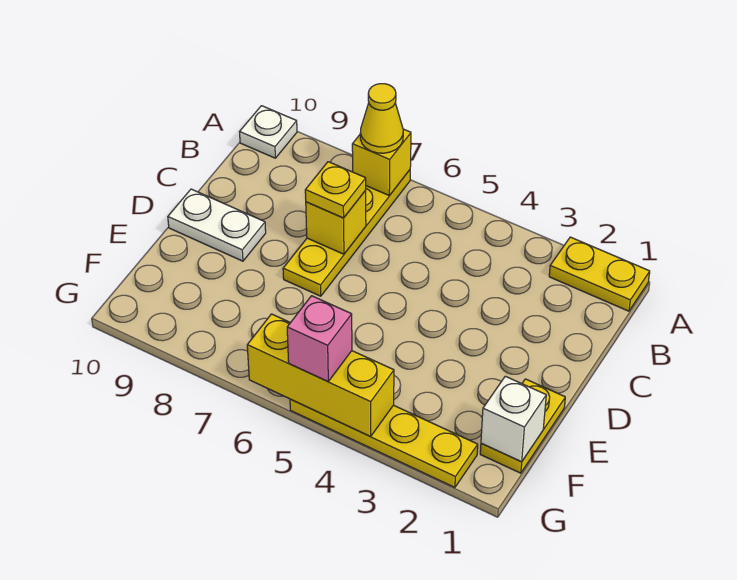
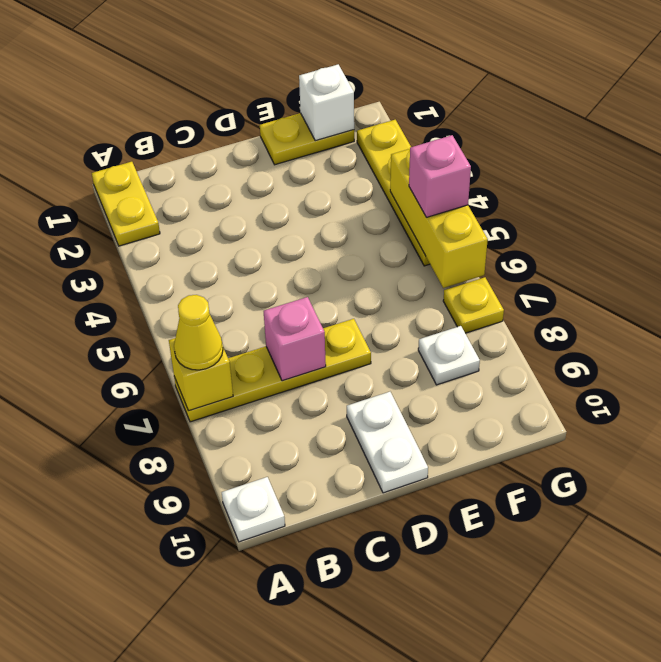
yellow 1x1 brick [306,190,366,254] -> pink 1x1 brick [264,297,326,381]
yellow 1x1 plate [305,162,366,218] -> yellow 1x1 plate moved to [443,277,504,333]
none -> white 1x1 plate [418,326,480,385]

